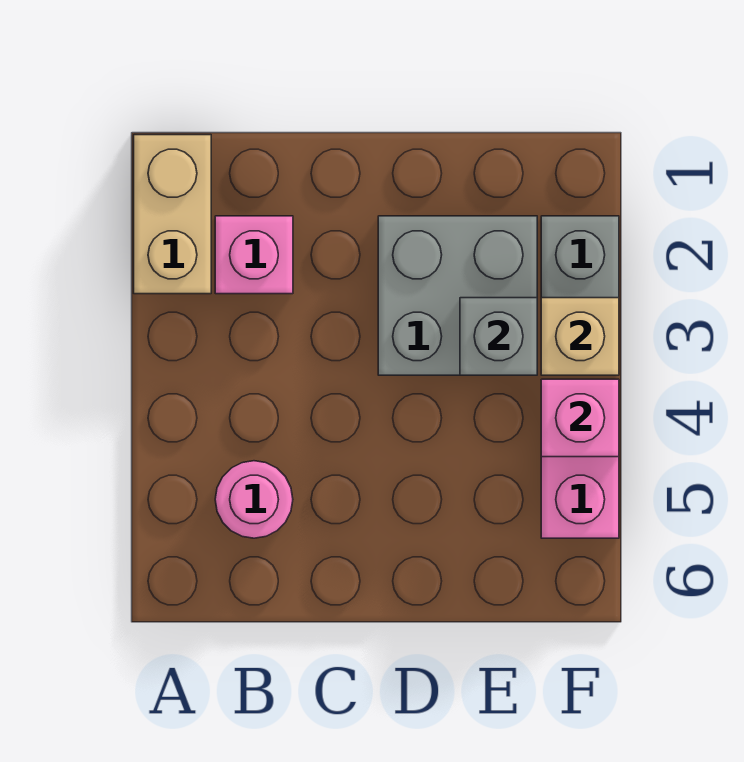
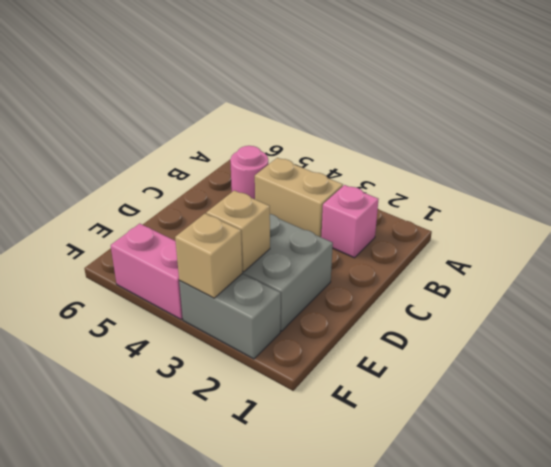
tan 1x2 brick [134,135,211,294] -> tan 1x2 brick moved to [255,158,343,237]
grey 1x1 brick [460,298,537,375] -> tan 1x1 brick [206,190,270,272]
pink 1x1 brick [541,379,619,457] -> none

